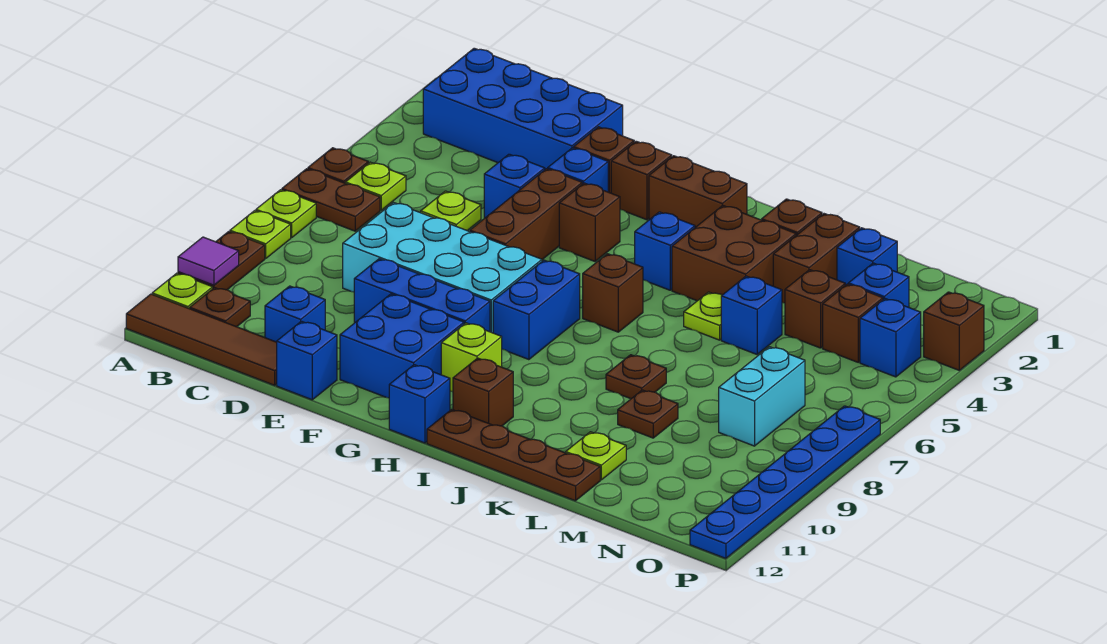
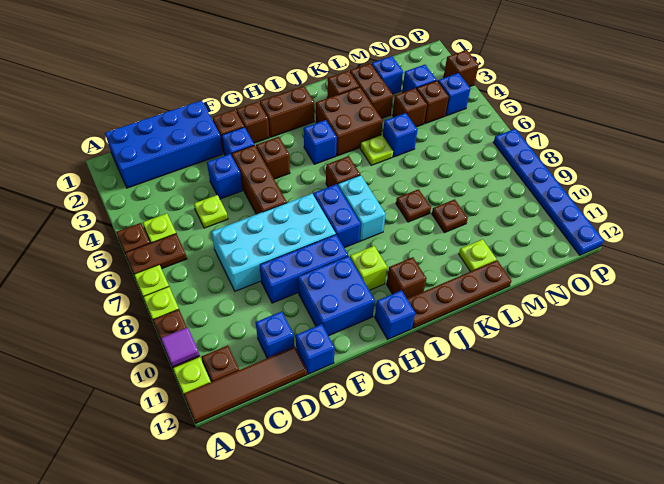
cyan 1x2 brick [719,347,805,446] -> cyan 1x2 brick moved to [338,175,385,241]

